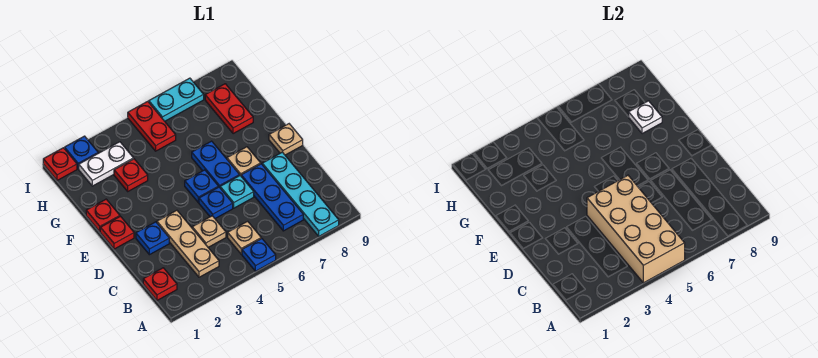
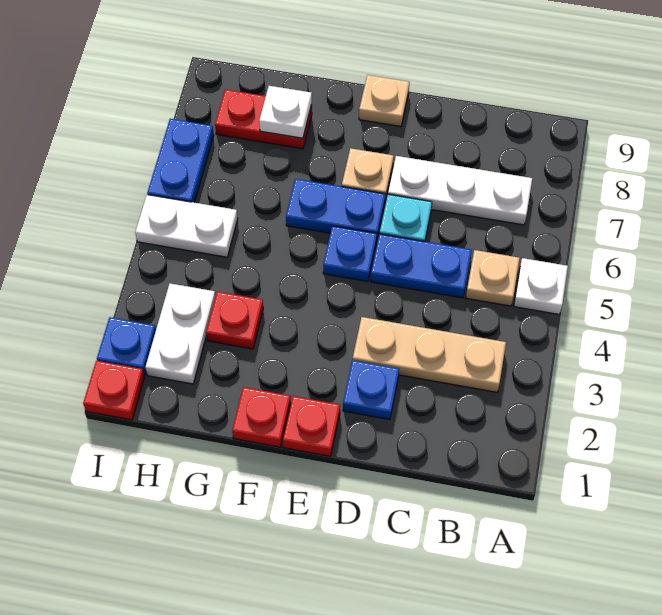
tan 2x4 brick [587,175,685,283] -> none
blue 1x1 plate [242,238,276,271] -> white 1x1 plate [514,258,568,314]
cyan 1x4 plate [262,152,339,236] -> none
red 1x1 plate [143,268,177,300] -> none
blue 1x3 plate [241,164,303,231] -> white 1x3 plate [388,156,532,225]
tan 1x1 plate [192,216,226,247] -> none
blue 1x1 plate [199,187,233,218] -> blue 1x2 plate [370,234,472,298]
red 1x2 plate [128,101,176,151] -> white 1x2 plate [135,195,238,257]
cyan 1x2 plate [149,78,204,121] -> blue 1x2 plate [147,119,214,203]

